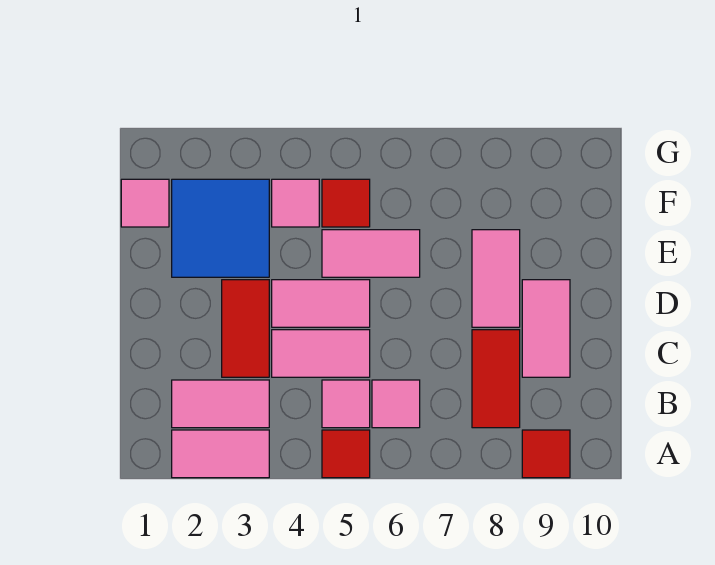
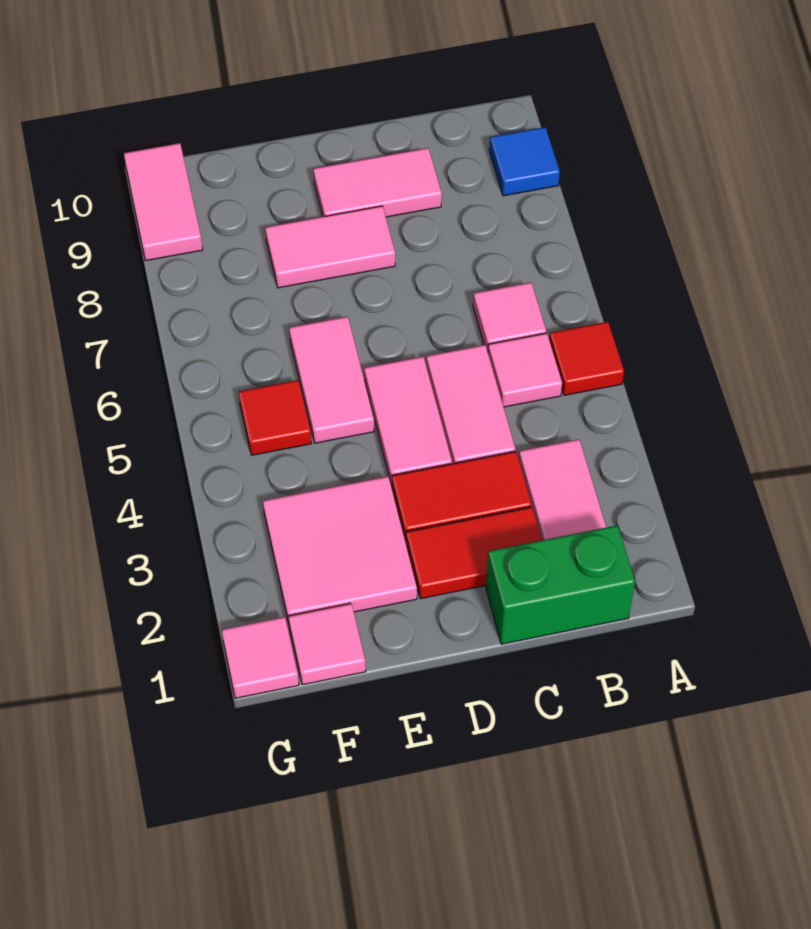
pink 1x2 tile [172,430,269,478] -> pink 1x2 tile moved to [124,143,203,261]
red 1x1 tile [522,430,570,478] -> blue 1x1 tile [489,127,560,196]
none -> green 1x2 brick [486,525,635,644]
red 1x2 tile [472,330,520,428] -> red 1x2 tile moved to [406,507,542,599]
blue 2x2 tile [172,179,269,277] -> pink 2x2 tile [263,476,417,623]
pink 1x1 tile [272,179,319,227] -> pink 1x1 tile moved to [222,617,299,698]

